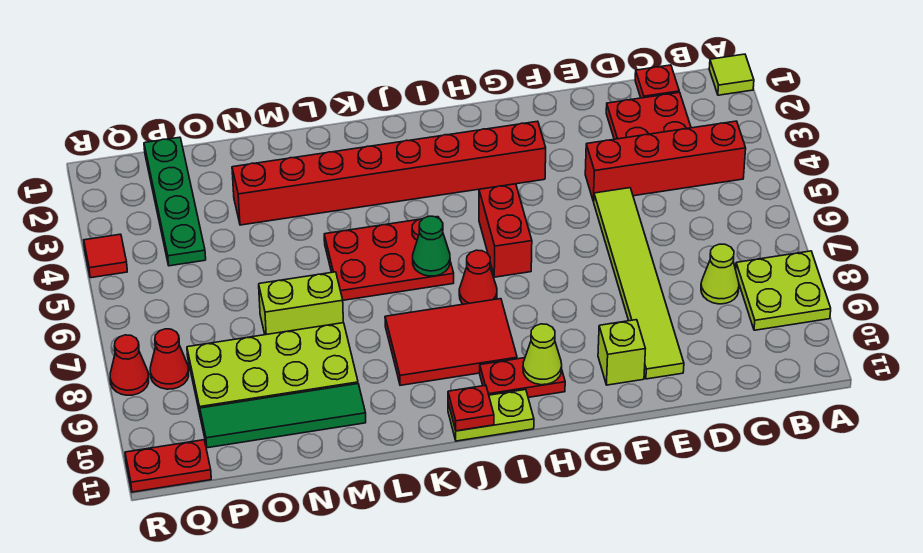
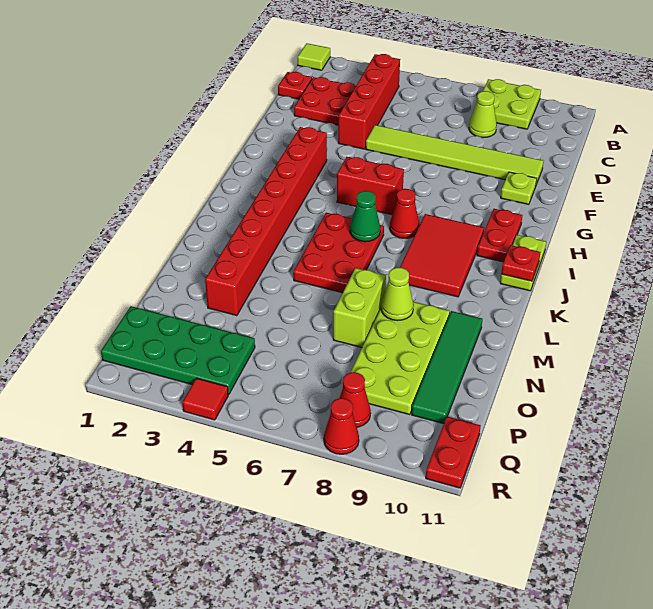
lime 1x1 brick [598,320,645,385] -> lime 1x1 plate [501,172,537,204]
lime 1x1 cone [523,324,562,385] -> lime 1x1 cone moved to [381,268,414,321]
green 1x4 plate [144,137,206,266] -> green 2x4 plate [101,306,255,395]

